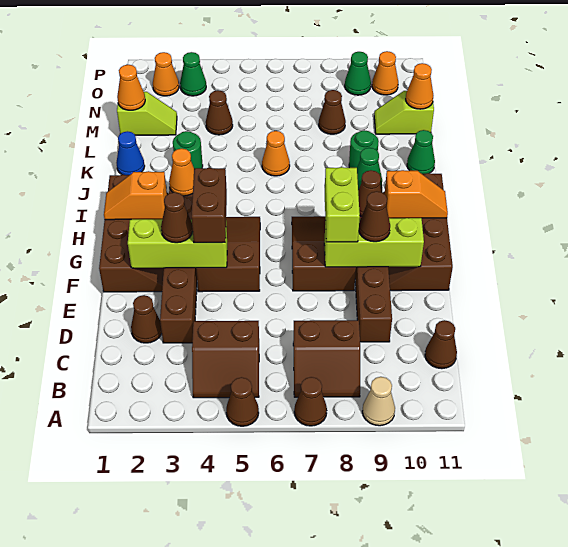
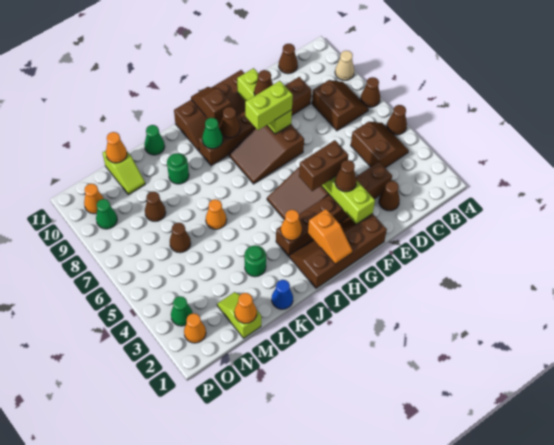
orange 1x2 slope [385,170,448,218] -> brown 1x2 slope [191,87,231,125]
brown 1x1 cone [206,90,233,135] -> brown 1x1 cone moved to [170,223,191,253]

